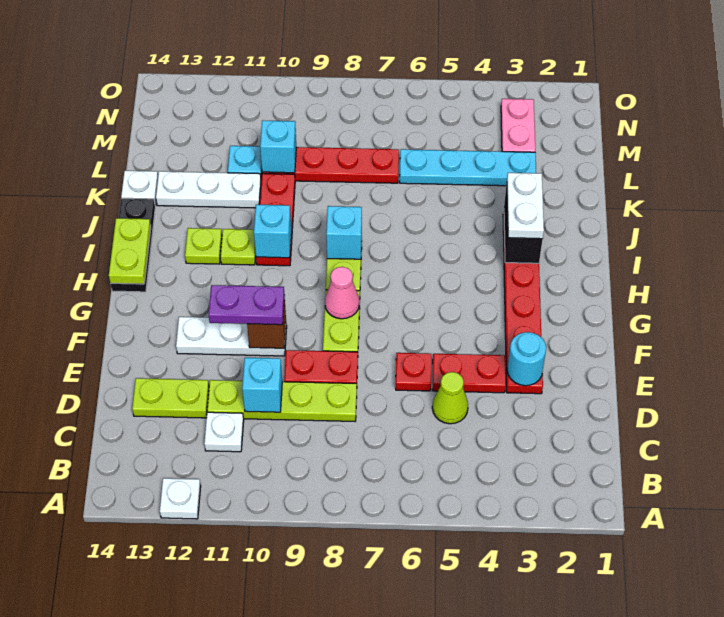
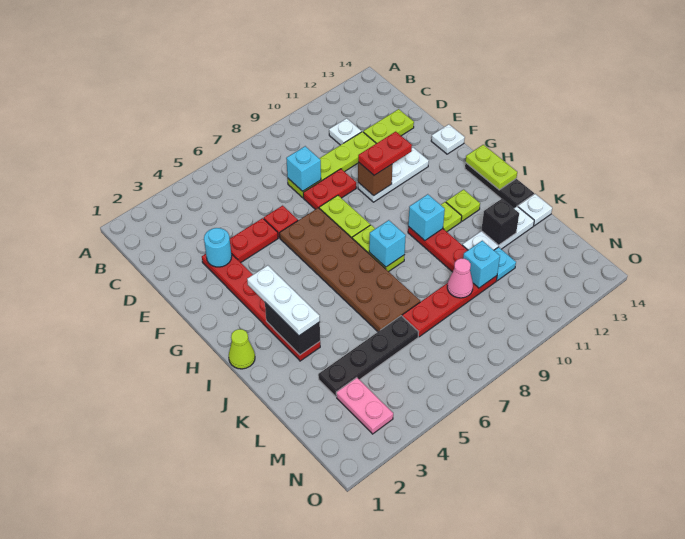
white 1x1 plate [160,478,201,519] -> white 1x1 plate moved to [431,124,465,154]
lime 1x1 cone [432,372,468,424] -> lime 1x1 cone moved to [229,329,255,369]
cyan 1x1 brick [242,358,282,412] -> cyan 1x1 brick moved to [286,146,321,191]
none -> brown 2x6 plate [280,208,420,332]
purple 1x2 plate [209,285,284,325] -> red 1x2 plate [358,132,412,175]
pink 1x1 cone [325,267,359,319] -> pink 1x1 cone moved to [447,258,473,298]
white 1x2 plate [507,173,544,239] -> white 1x3 plate [247,265,320,336]
none -> black 1x1 brick [481,199,519,245]
cyan 1x4 plate [400,149,536,186] -> black 1x4 plate [318,316,418,397]

